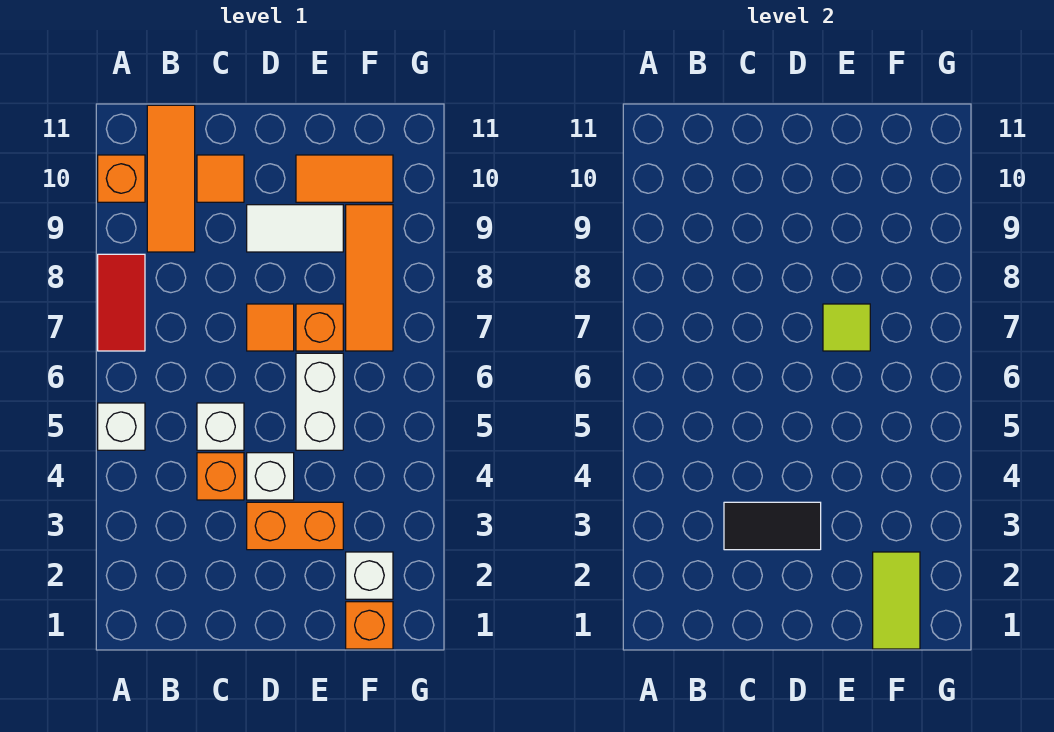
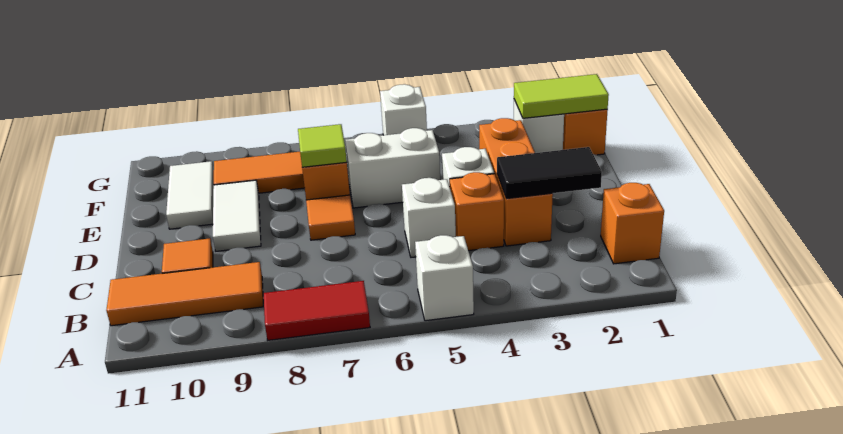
orange 1x1 brick [98,155,145,202] -> orange 1x1 brick moved to [601,183,664,264]
black 1x2 tile [724,502,821,550] -> black 1x2 tile turned to [497,147,602,199]
orange 1x2 brick [247,502,343,550] -> orange 1x3 brick [479,118,553,246]
orange 1x2 tile [296,155,393,202] -> white 1x2 tile [166,161,214,229]
none -> white 1x1 brick [380,84,427,135]

